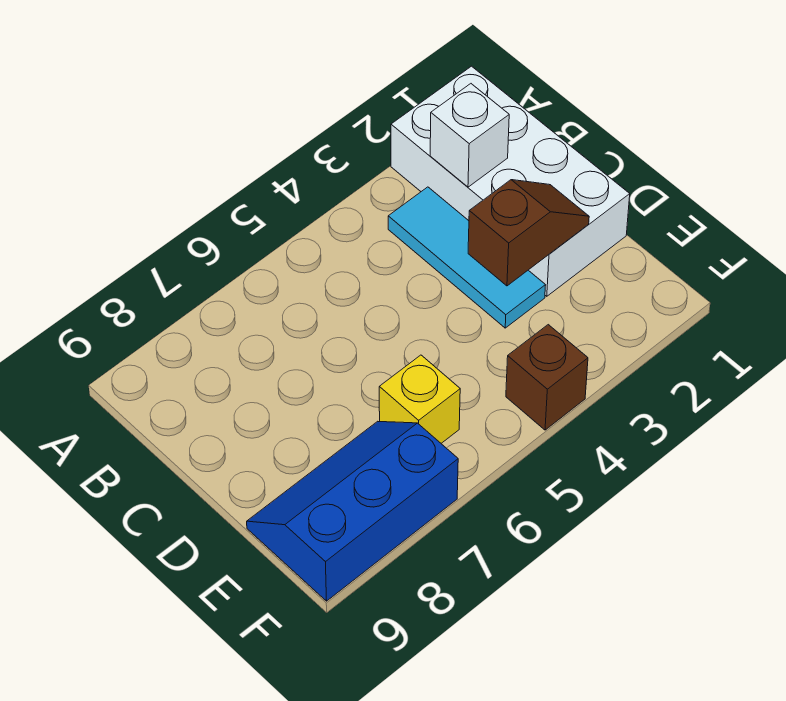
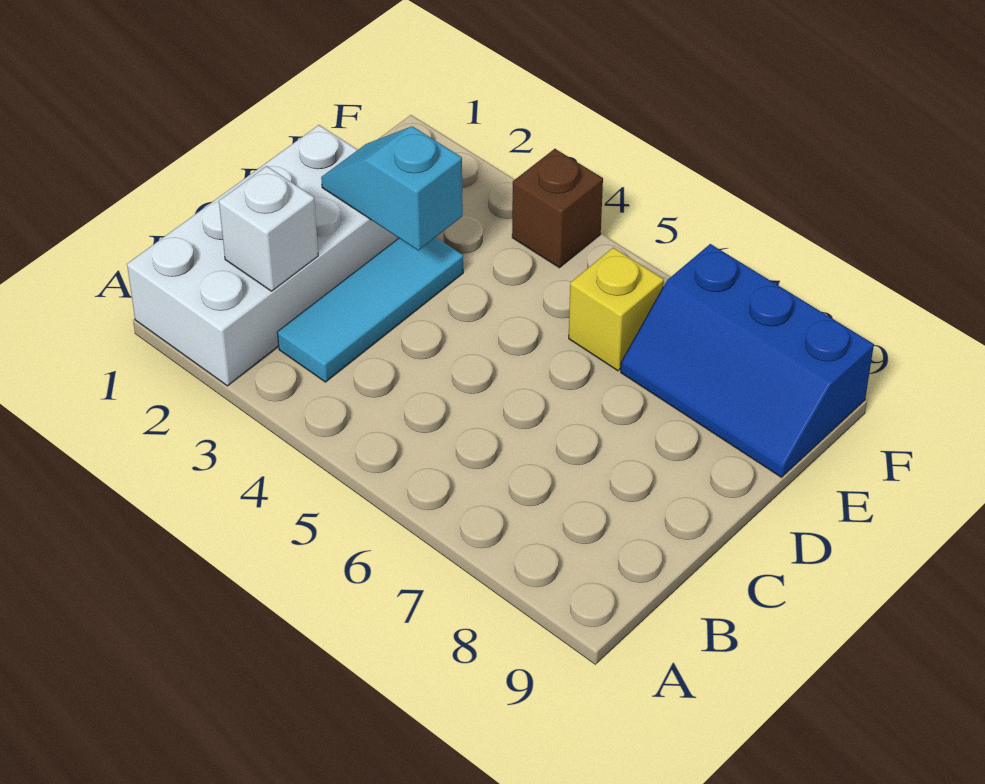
brown 1x2 slope [468,180,589,286] -> cyan 1x2 slope [321,126,463,250]

